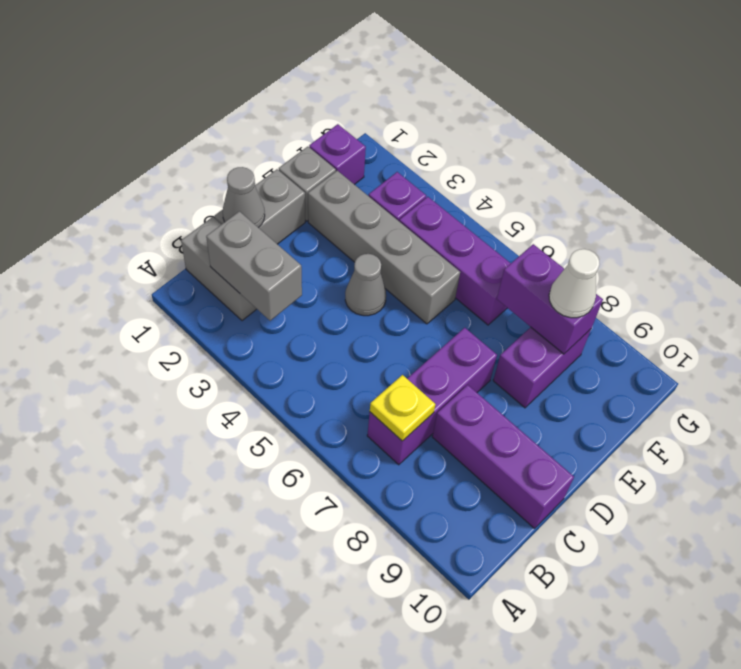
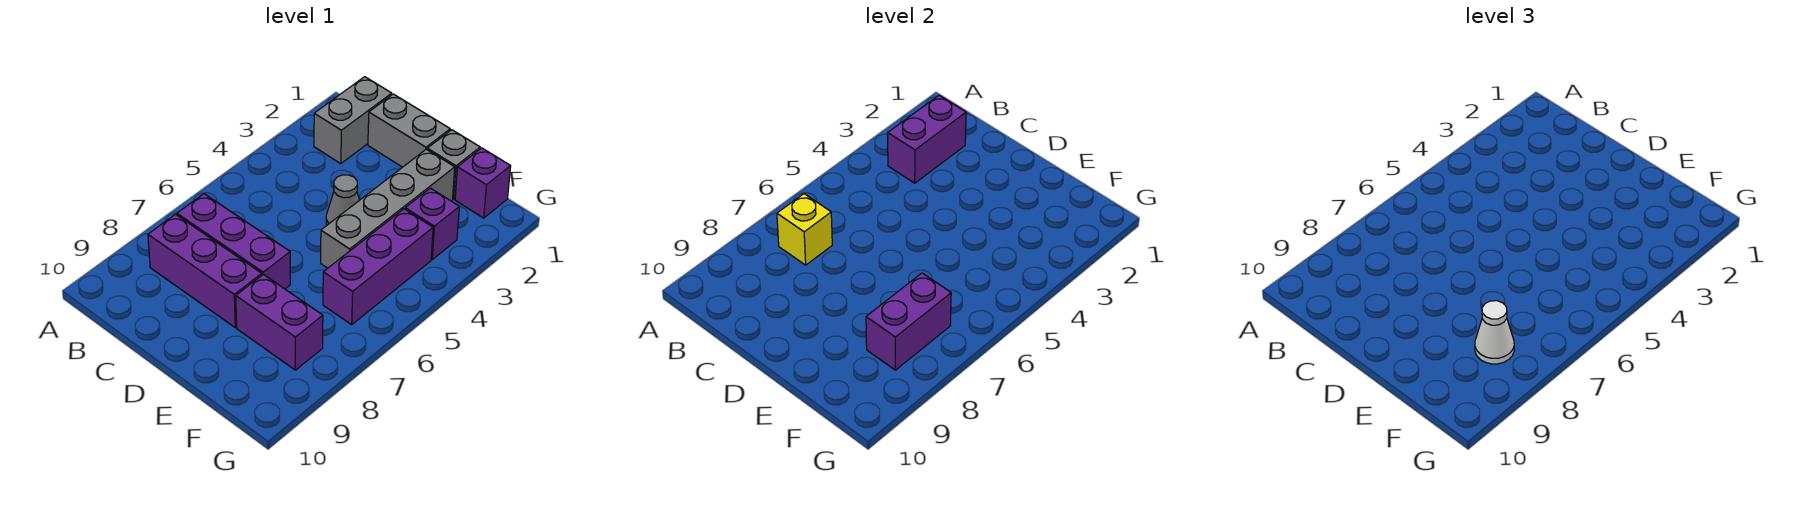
grey 1x2 brick [206,211,302,321] -> purple 1x2 brick [888,95,966,183]
yellow 1x1 plate [370,375,436,441] -> yellow 1x1 brick [777,194,832,265]
grey 1x1 cone [223,167,265,228] -> none
purple 1x3 brick [432,385,574,528] -> purple 1x3 brick turned to [148,214,262,327]

